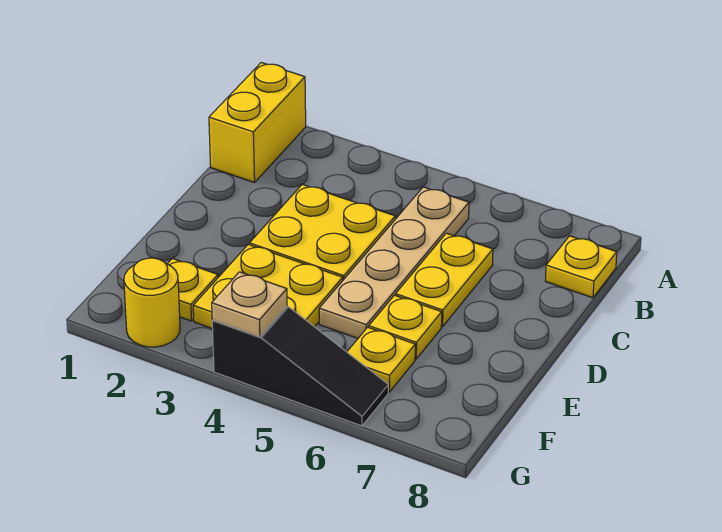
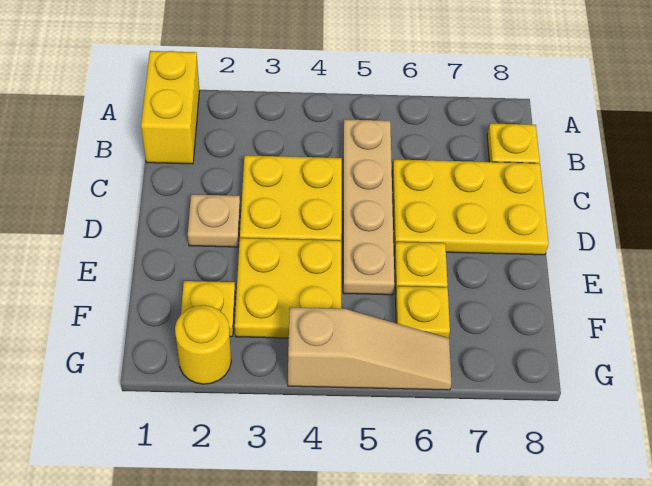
yellow 1x2 plate [396,233,493,327] -> yellow 2x3 plate [392,159,549,255]
black 1x3 slope [212,306,388,426] -> tan 1x3 slope [288,307,451,390]
tan 1x1 plate [212,272,287,337] -> tan 1x1 plate moved to [188,194,240,247]

